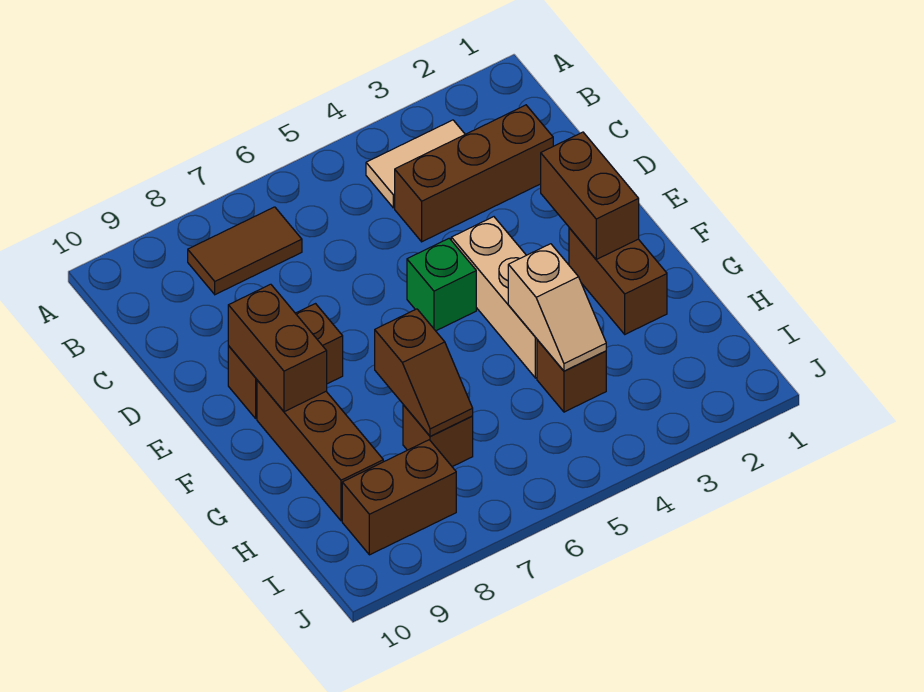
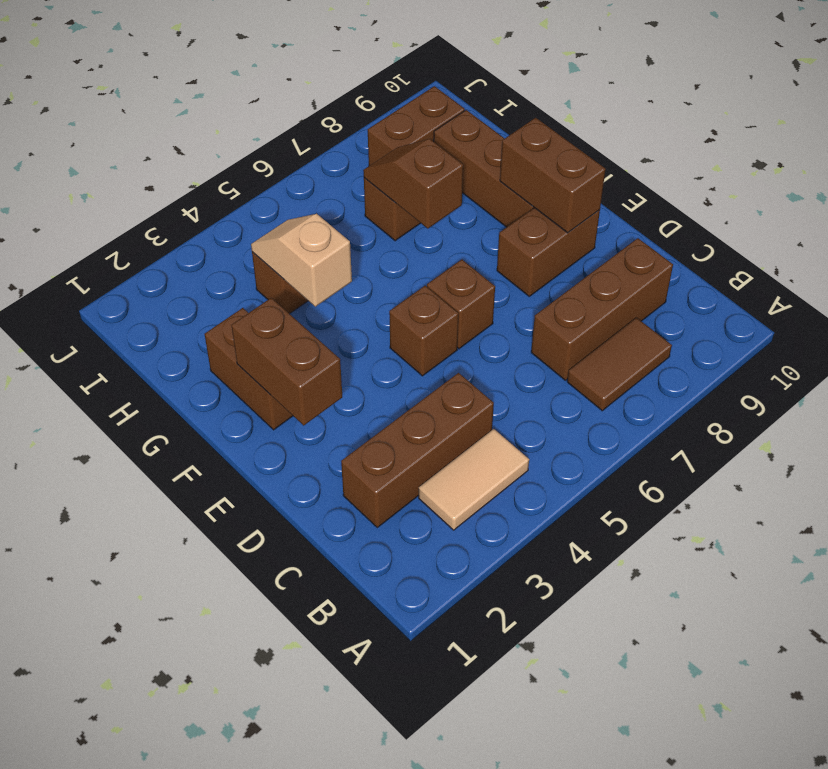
none -> brown 1x3 brick [531,238,673,380]
tan 1x3 brick [451,217,537,378] -> none
green 1x1 brick [407,238,476,331] -> brown 1x1 brick [389,286,459,376]
none -> brown 1x1 brick [427,260,495,349]

